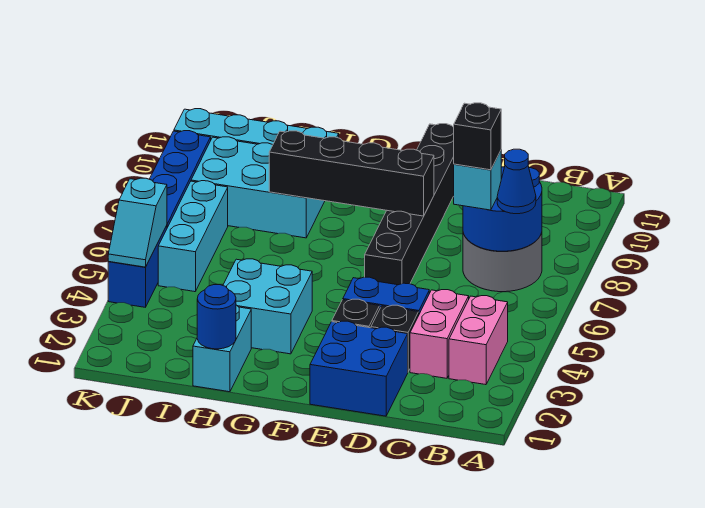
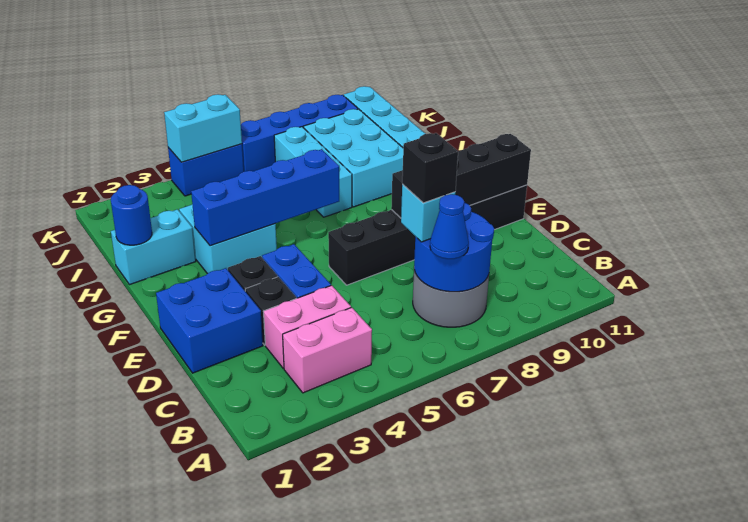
black 1x4 brick [269,131,434,216] -> black 1x4 brick turned to [391,134,531,218]
none -> blue 1x4 brick [191,149,339,246]
cyan 1x3 brick [158,181,228,292] -> cyan 1x3 brick turned to [274,127,352,217]
cyan 1x2 slope [108,178,167,267] -> cyan 1x2 brick [164,94,242,162]

